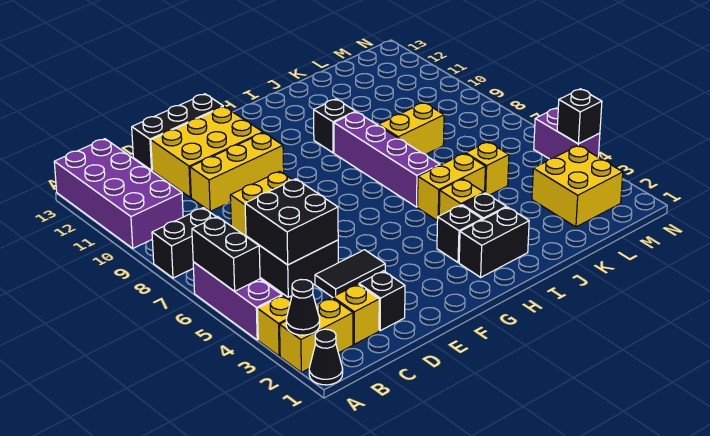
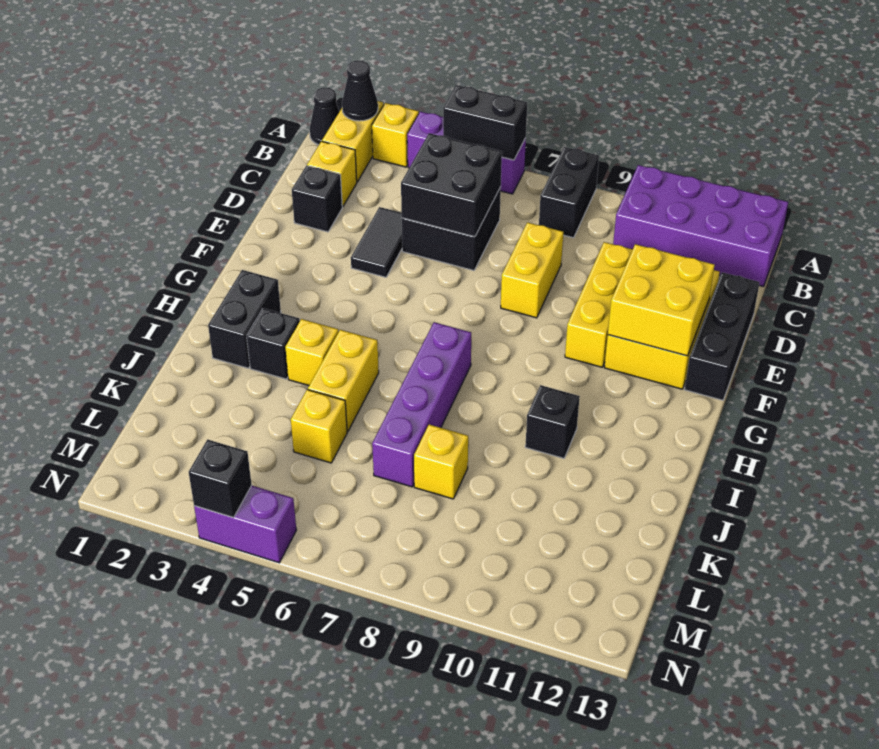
black 1x1 brick [437,205,482,263] -> none
purple 1x4 brick [334,112,440,207] -> purple 1x4 brick turned to [372,322,471,487]
yellow 1x2 brick [378,103,444,154] -> yellow 1x1 brick [414,425,468,499]
yellow 2x2 brick [532,145,623,227] -> yellow 2x2 brick moved to [608,244,714,356]

